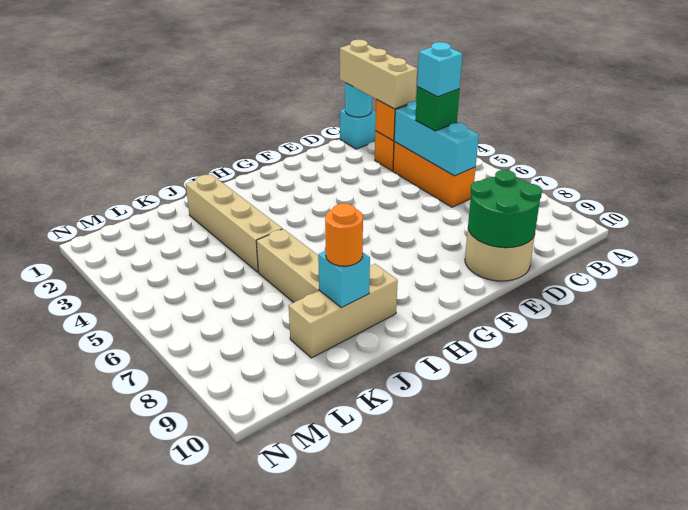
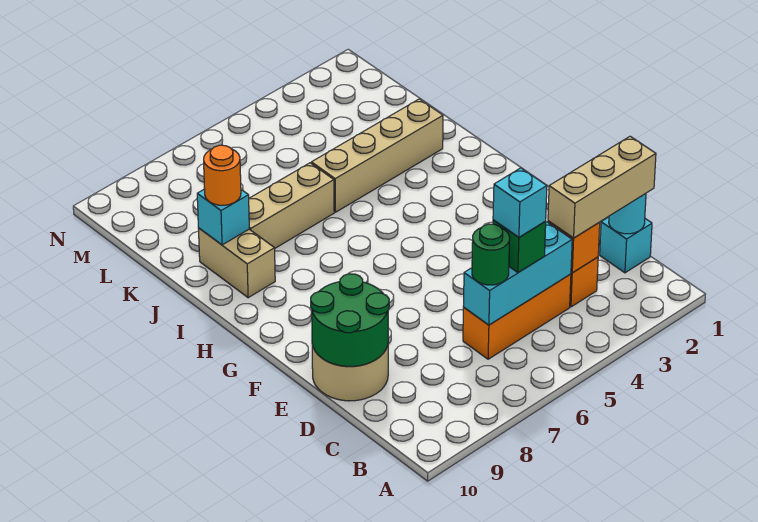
none -> green 1x1 round brick [472,224,510,285]
tan 1x3 brick [289,264,398,358] -> tan 1x2 brick [198,228,275,298]

